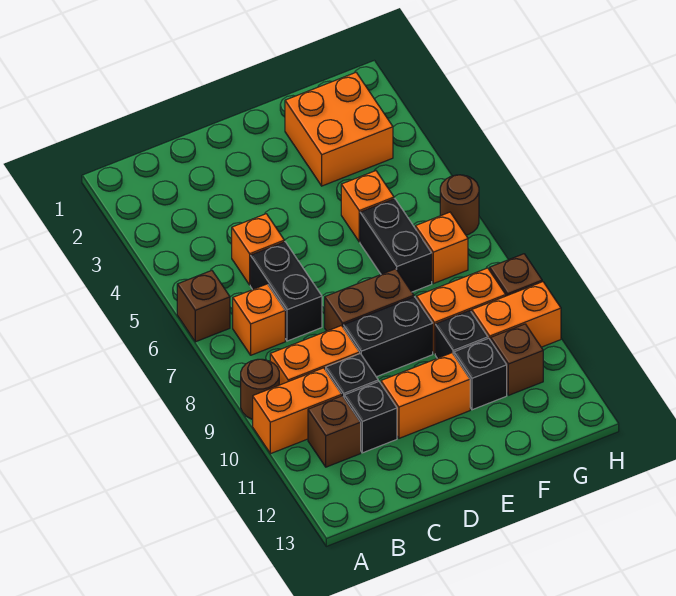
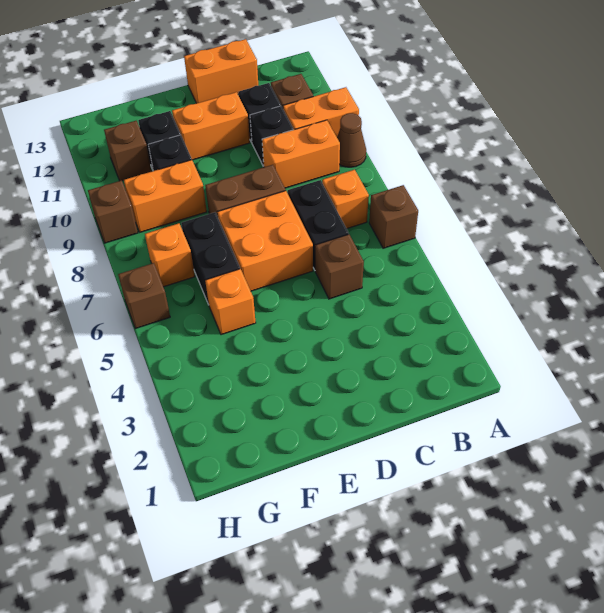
brown 1x1 round brick [241,359,279,419] -> brown 1x1 cone [337,113,366,167]
orange 1x1 brick [232,214,284,285] -> brown 1x1 brick [315,234,364,299]
black 1x2 brick [343,297,433,377] -> none
orange 2x2 brick [285,73,393,186] -> orange 2x2 brick moved to [217,191,313,291]
orange 1x2 brick [472,282,561,347] -> orange 1x2 brick moved to [184,39,258,103]
brown 1x1 round brick [440,175,479,235] -> brown 1x1 brick [118,263,170,329]

